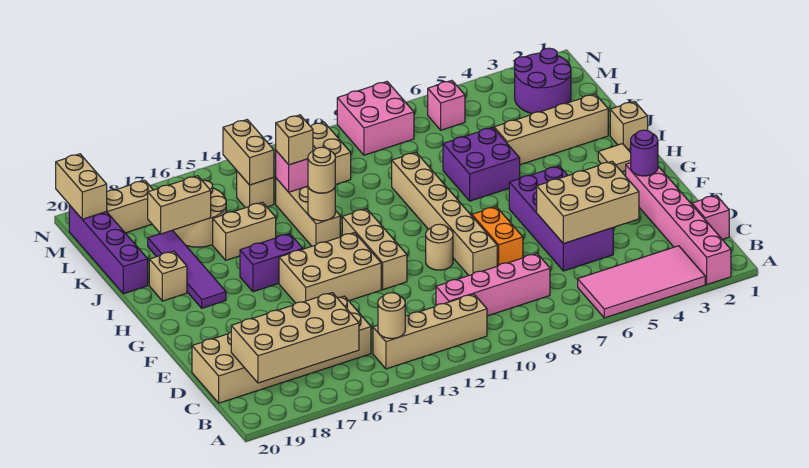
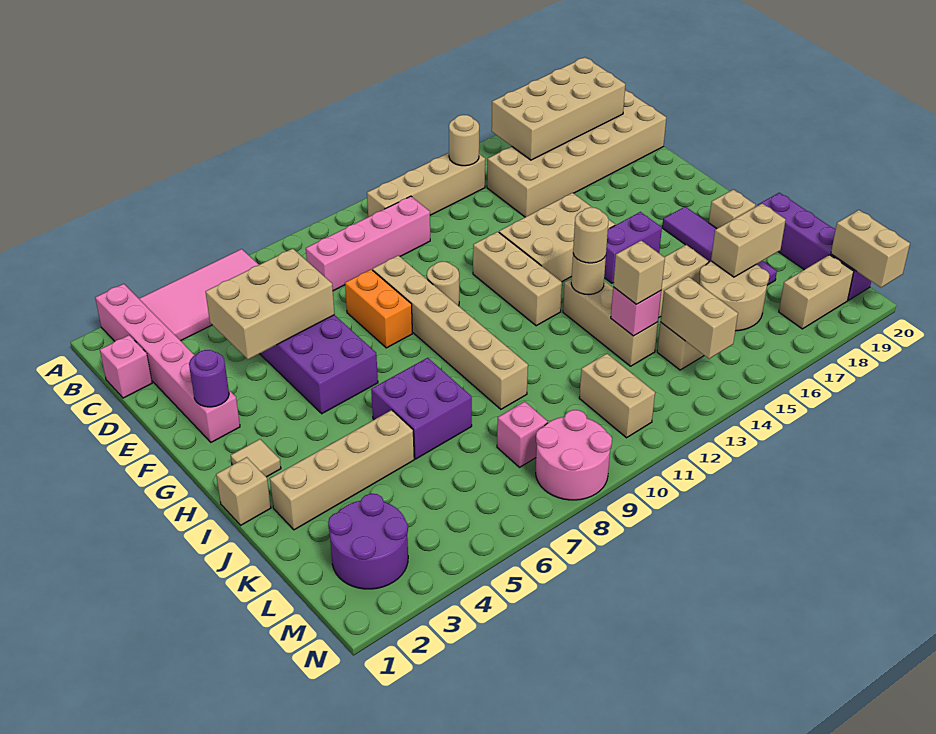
pink 1x1 brick [428,81,465,130] -> pink 1x1 brick moved to [497,402,548,467]
pink 2x2 brick [337,82,414,155] -> pink 2x2 round brick [536,410,612,500]

